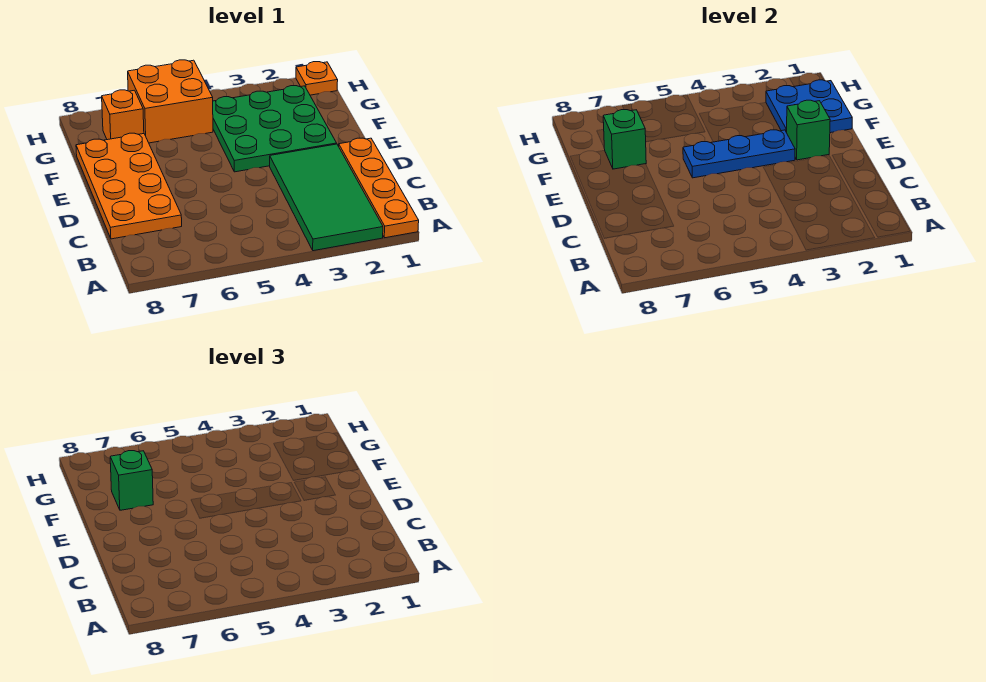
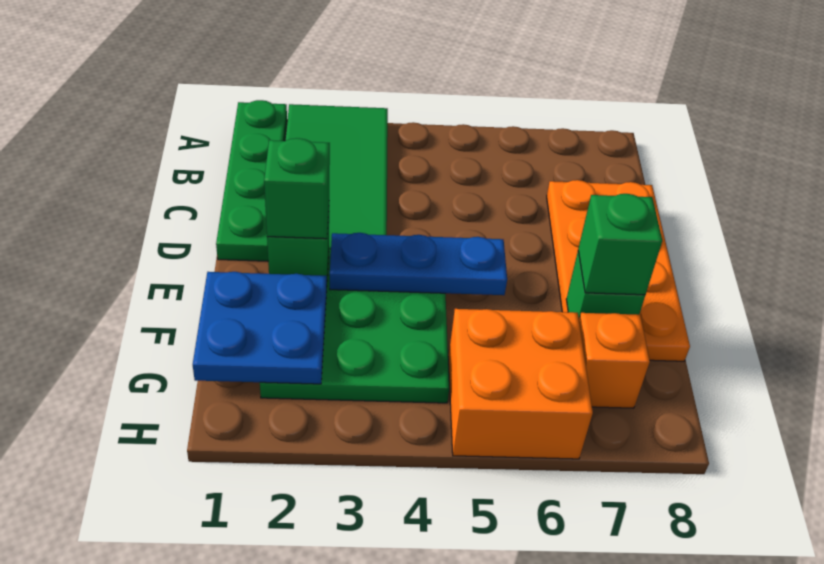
orange 1x4 plate [339,138,419,238] -> green 1x4 plate [216,100,287,261]
none -> green 1x1 brick [264,138,330,239]
orange 1x1 plate [296,62,338,95] -> none

